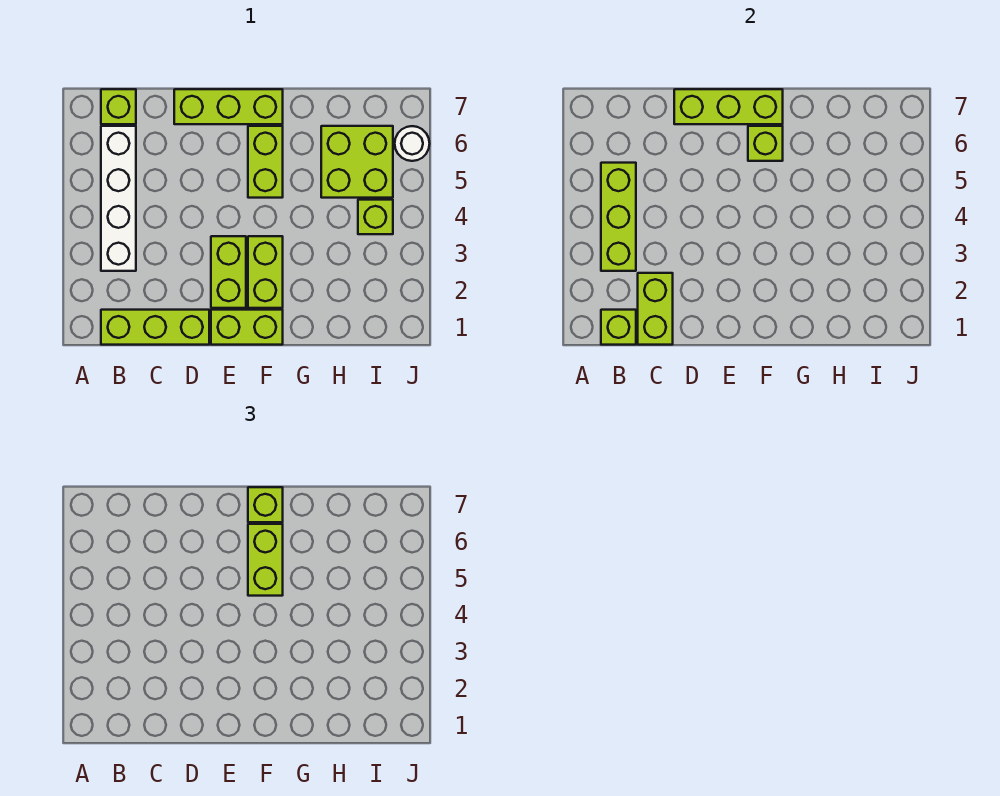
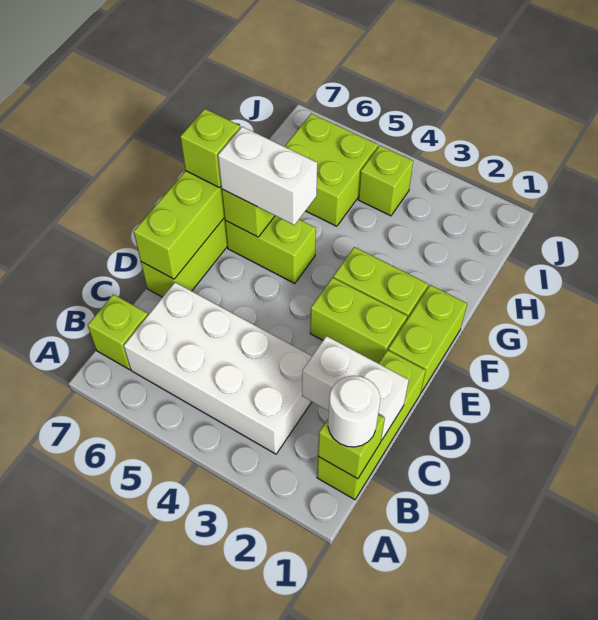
white 1x4 brick [101,126,136,271] -> white 2x4 brick [124,282,312,454]
lime 1x3 brick [601,163,636,271] -> none
lime 1x2 brick [638,273,673,345] -> white 1x2 brick [302,336,409,440]
lime 1x2 brick [248,524,283,596] -> white 1x2 brick [218,127,317,225]
white 1x1 round brick [395,126,430,161] -> white 1x1 round brick moved to [328,376,380,447]

